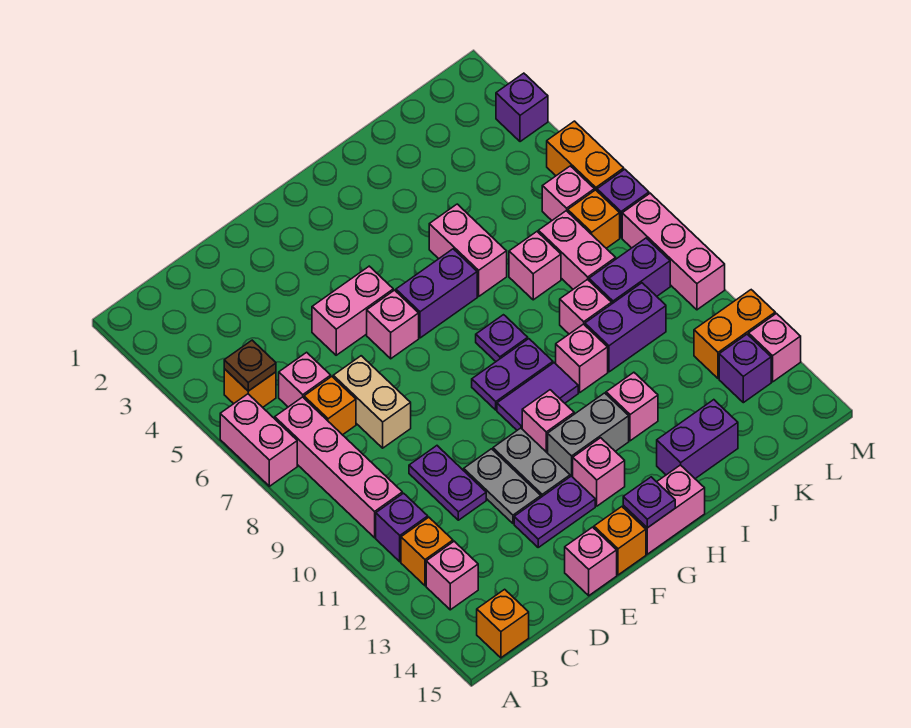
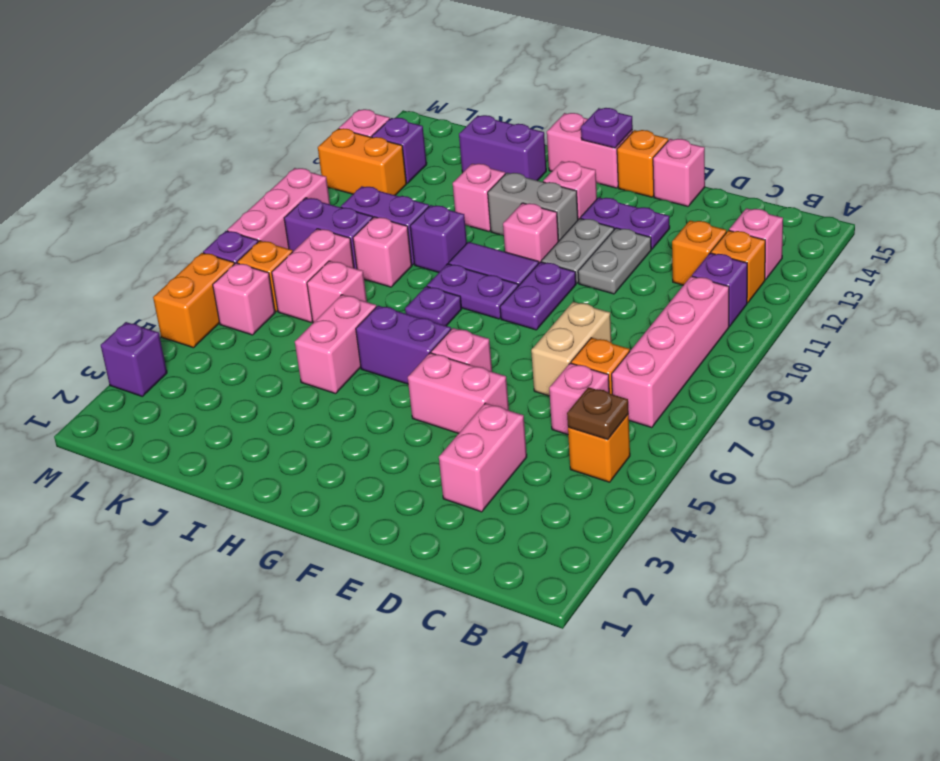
pink 1x2 brick [220,394,297,486] -> pink 1x2 brick moved to [439,403,527,512]
orange 1x1 brick [477,589,529,658] -> orange 1x1 brick moved to [672,220,726,285]
purple 1x2 plate [409,446,486,520] -> purple 1x2 plate moved to [500,262,576,330]
pink 1x1 brick [556,324,608,392] -> purple 1x1 brick [410,205,467,272]

